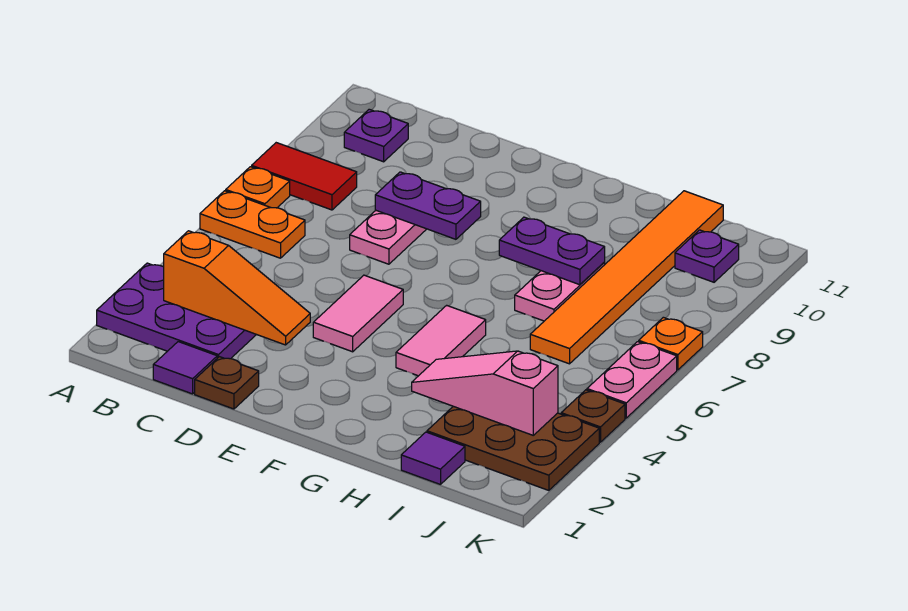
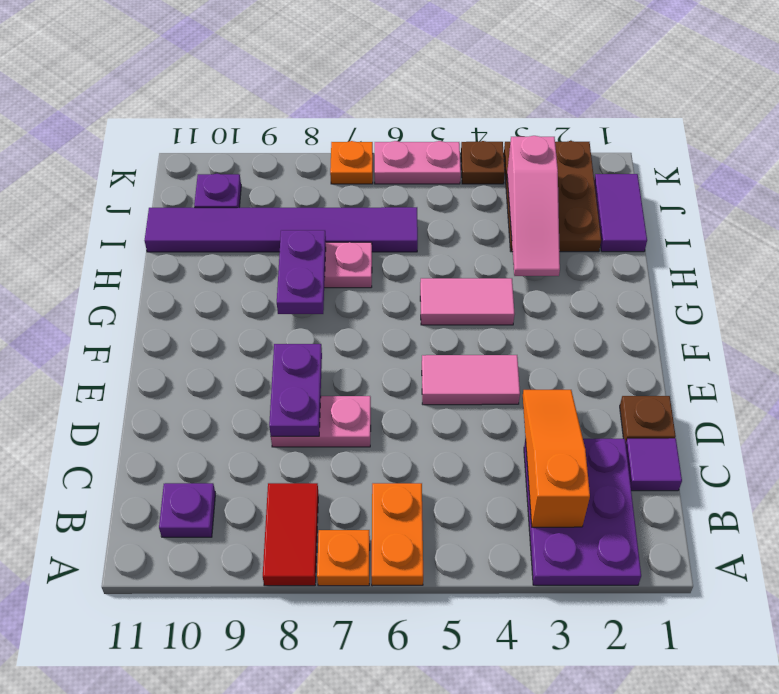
purple 1x1 tile [401,432,465,484] -> purple 1x2 tile [594,174,647,252]
orange 1x6 tile [530,191,723,364] -> purple 1x6 tile [145,207,418,252]

